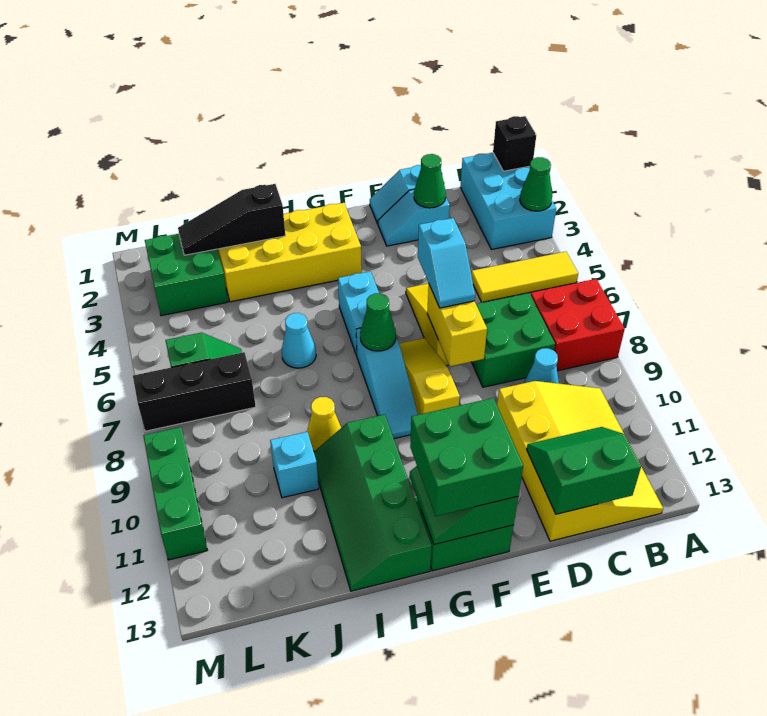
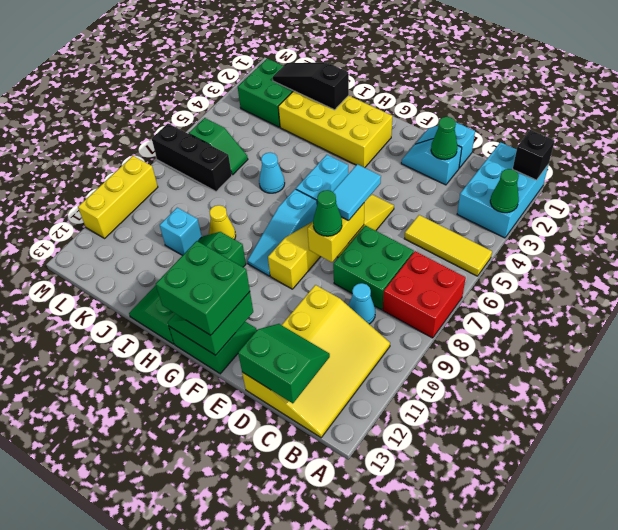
cyan 1x2 slope [418,218,475,308] -> cyan 1x2 tile [333,164,381,221]
green 1x1 cone [360,293,396,351] -> green 1x1 cone moved to [313,190,342,236]
green 1x3 brick [143,427,207,560] -> yellow 1x3 brick [78,156,158,238]

